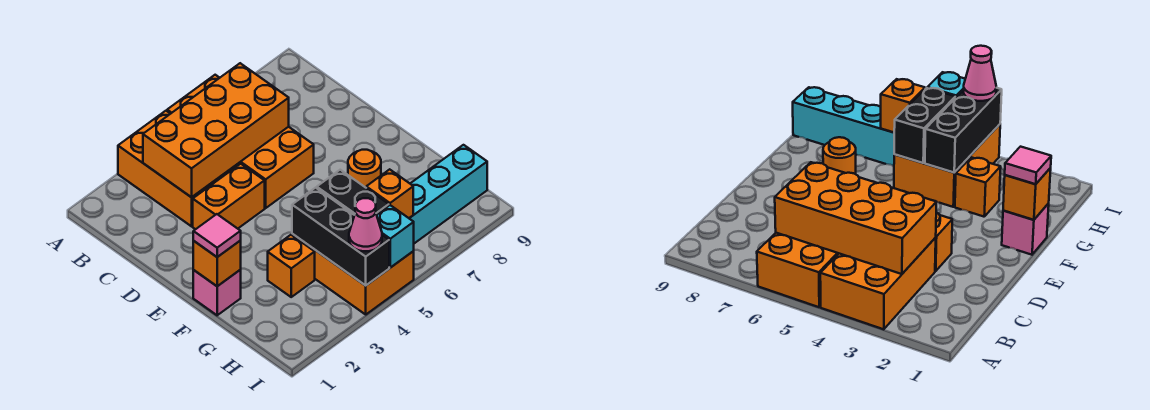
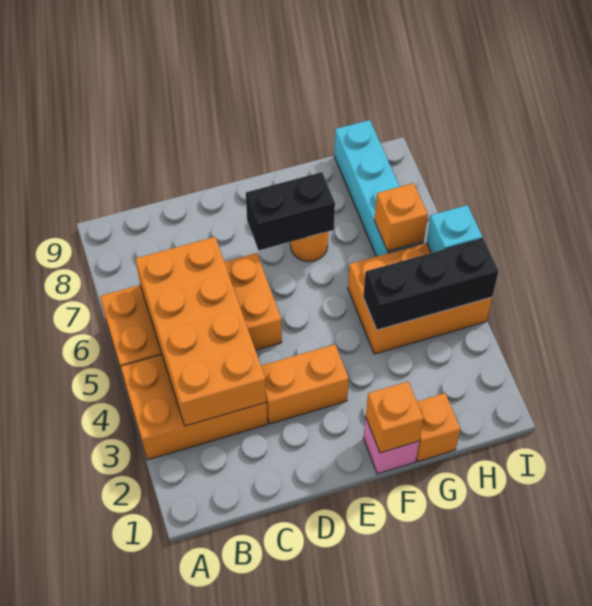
orange 1x2 brick [193,164,265,229] -> orange 1x2 brick turned to [261,344,349,424]
pink 1x1 tile [193,214,241,257] -> none
orange 1x1 brick [268,235,315,297] -> orange 1x1 brick moved to [416,393,460,461]
black 1x2 brick [317,170,389,215] -> black 1x2 brick moved to [246,172,335,250]
pink 1x1 cone [349,198,382,251] -> none

